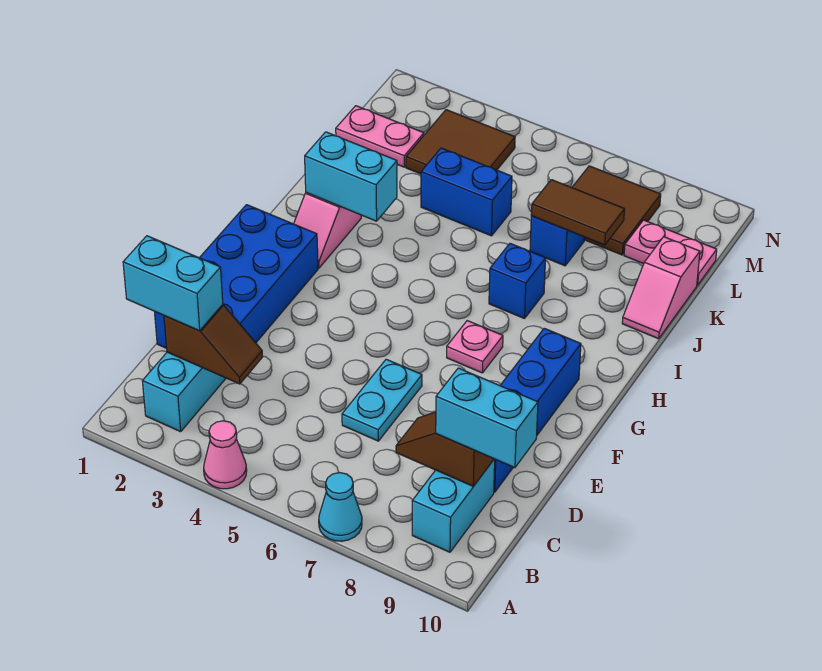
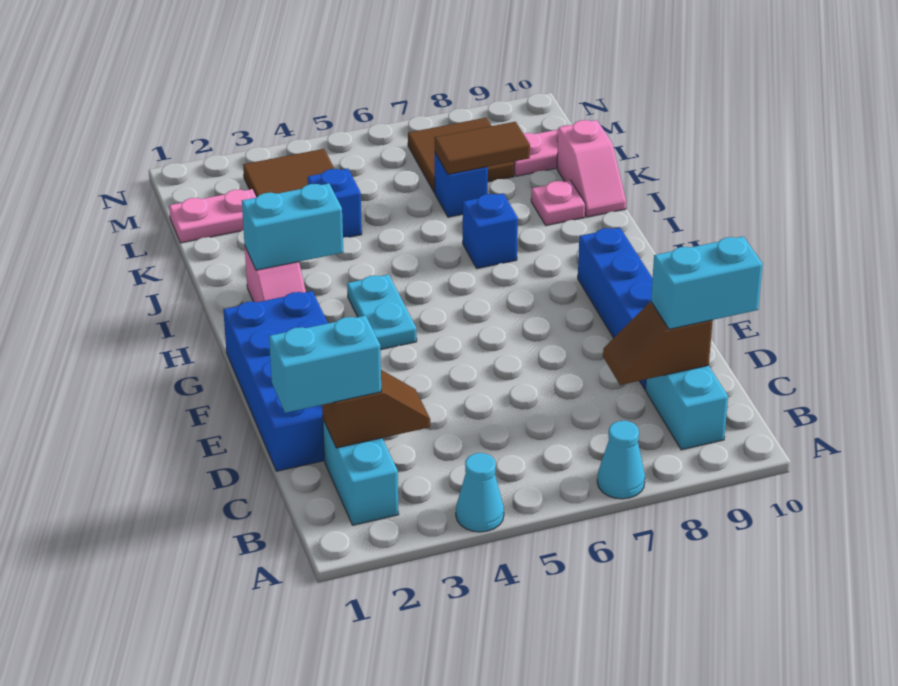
pink 1x1 cone [204,421,247,489] -> cyan 1x1 cone [456,453,504,532]
cyan 1x2 plate [342,359,422,441] -> cyan 1x2 plate moved to [347,274,417,350]
pink 1x1 plate [447,321,503,373] -> pink 1x1 plate moved to [531,181,585,226]
blue 1x2 brick [421,148,512,236] -> blue 1x1 brick [308,169,362,238]

